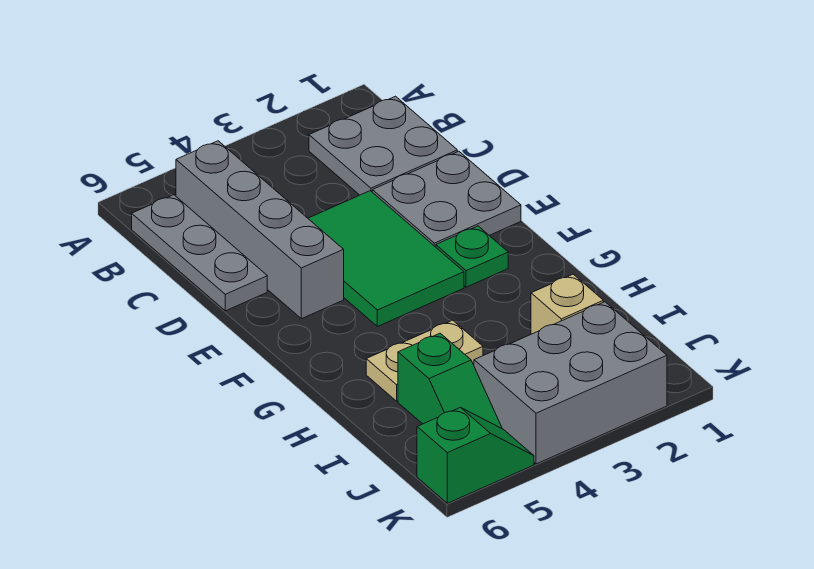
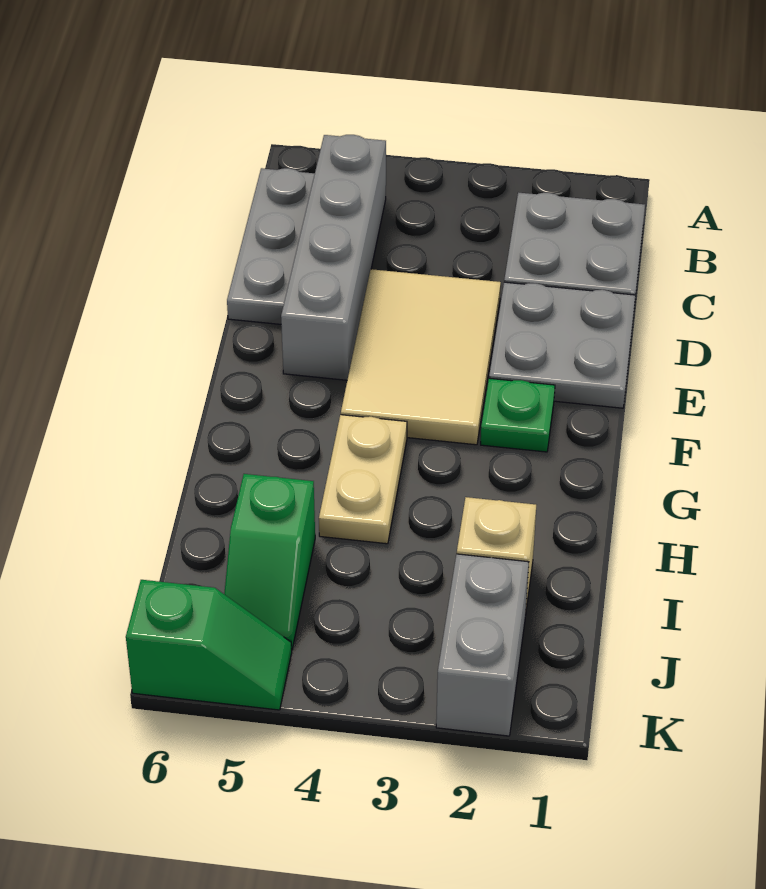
green 2x3 tile [308,191,464,327] -> tan 2x3 tile [341,269,501,445]
tan 1x2 plate [366,320,483,401] -> tan 1x2 plate turned to [319,415,407,544]
grey 2x3 brick [474,302,667,464] -> grey 1x2 brick [436,554,529,736]

